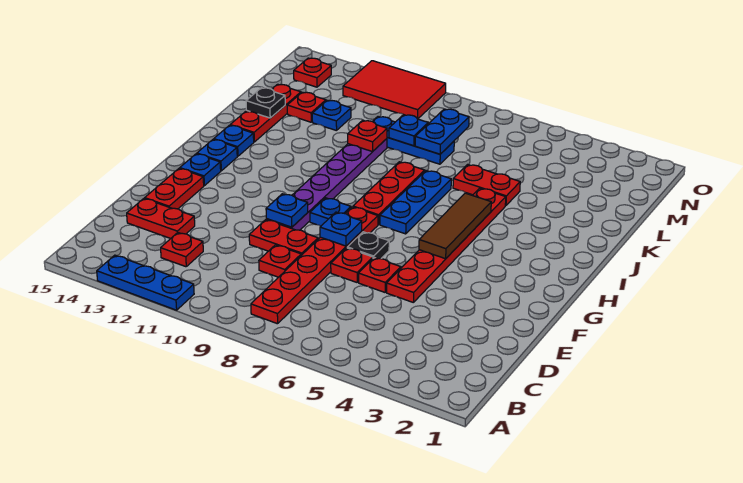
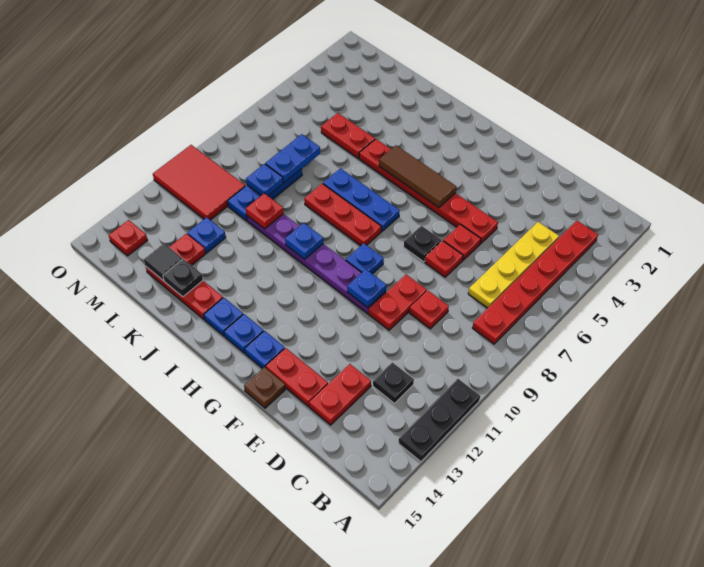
blue 1x3 plate [97,255,194,310] -> black 1x3 plate [398,379,480,462]
red 1x6 plate [251,207,378,324] -> red 1x6 plate turned to [473,221,598,344]
none -> yellow 1x4 plate [468,222,559,308]
red 1x1 plate [161,233,203,267] -> black 1x1 plate [373,362,414,403]
blue 1x1 plate [320,212,362,246] -> blue 1x1 plate moved to [285,223,323,259]
none -> brown 1x1 plate [244,367,286,408]
red 1x2 plate [453,165,520,206] -> red 1x2 plate turned to [321,113,375,158]
blue 1x2 plate [415,109,469,154] -> blue 1x2 plate turned to [265,134,320,183]
none -> black 1x1 tile [144,244,182,281]
red 2x3 tile [343,61,446,119] -> red 2x3 tile turned to [153,145,245,220]

